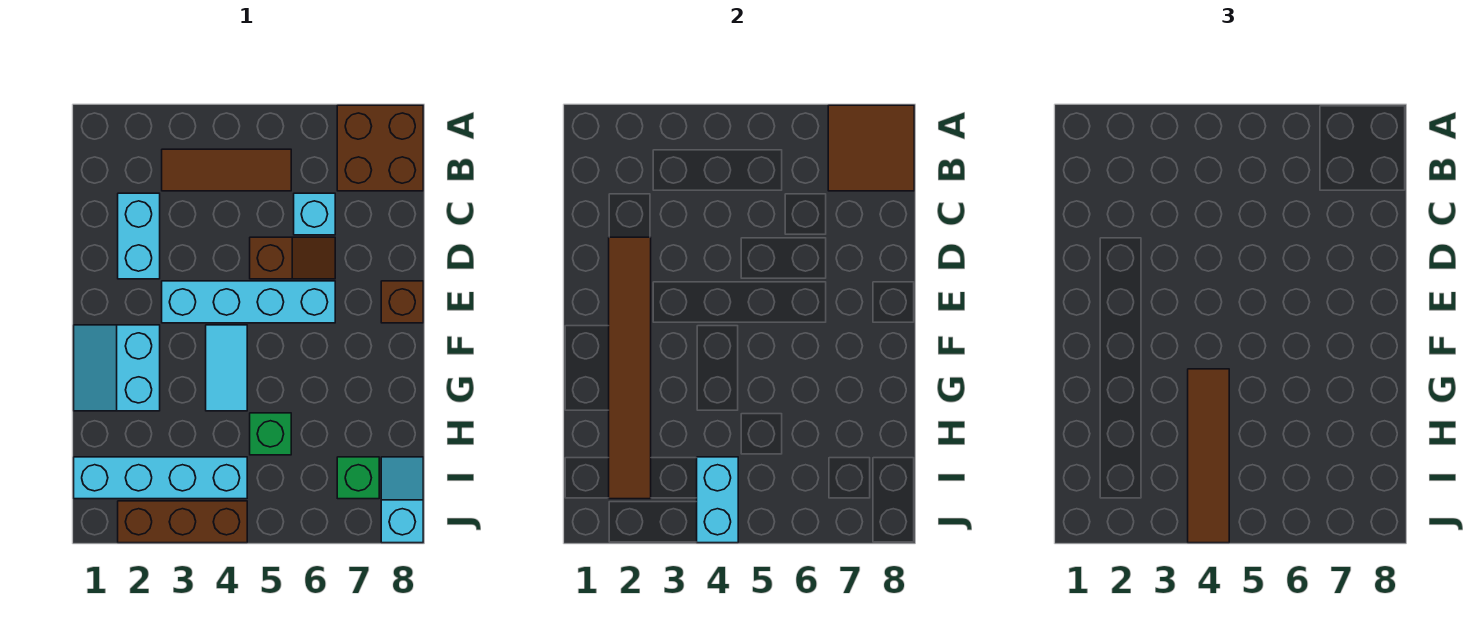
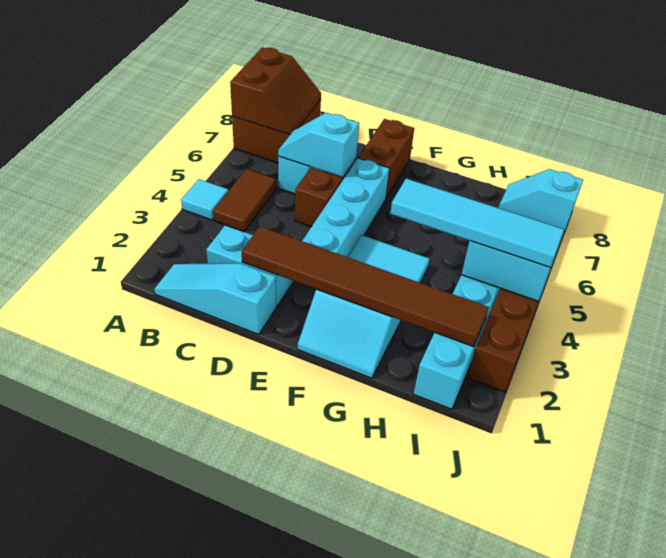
none -> cyan 1x1 tile [181,179,228,220]
brown 2x2 tile [828,105,914,191] -> brown 2x2 slope [230,47,321,135]
none -> cyan 1x3 slope [154,263,276,334]
brown 1x3 tile [162,149,291,191] -> brown 1x2 tile [213,169,276,232]
none -> cyan 1x2 slope [278,113,359,177]
brown 1x1 brick [381,281,423,323] -> brown 1x2 brick [358,119,414,198]
brown 1x4 tile [1188,369,1229,543] -> cyan 1x4 tile [390,178,564,268]
green 1x1 brick [250,413,291,455] -> none
green 1x1 brick [337,457,379,499] -> none

